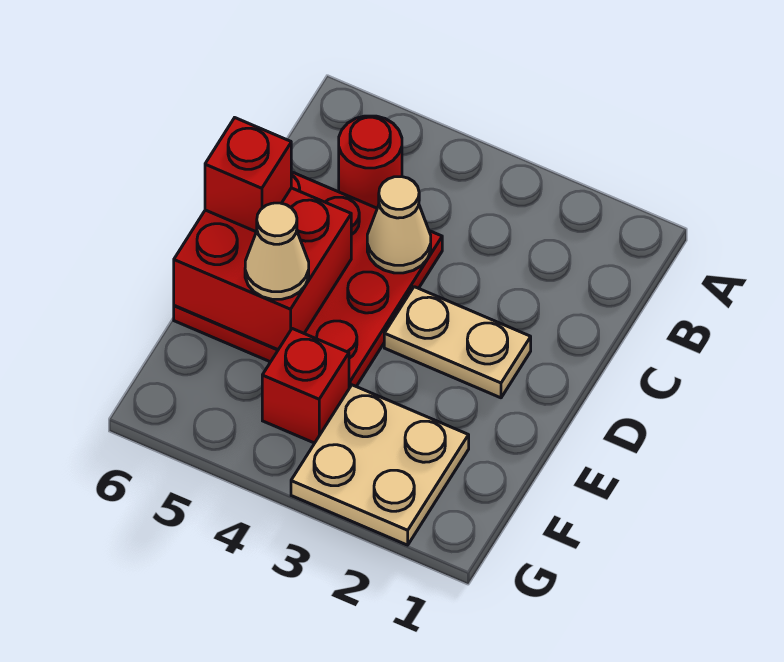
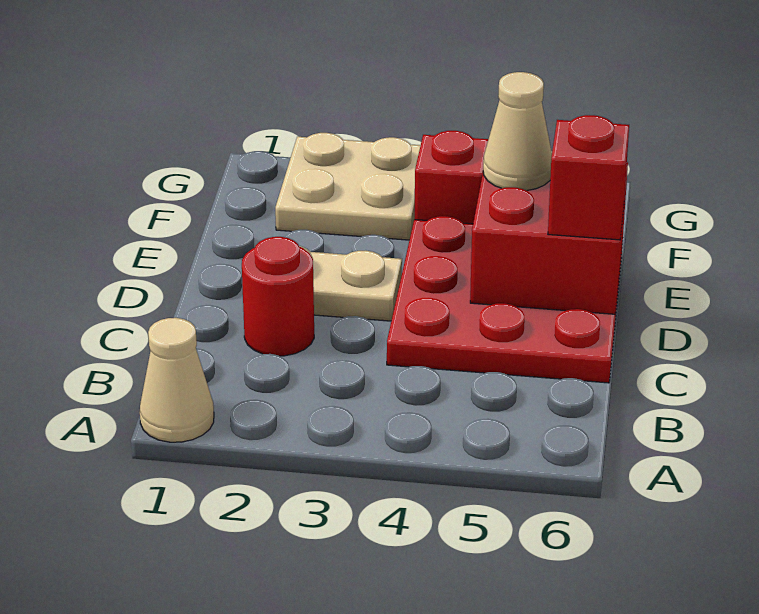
red 1x1 round brick [339,116,402,208] -> red 1x1 round brick moved to [242,237,314,356]
tan 1x1 cone [367,177,431,273] -> tan 1x1 cone moved to [140,318,214,442]

